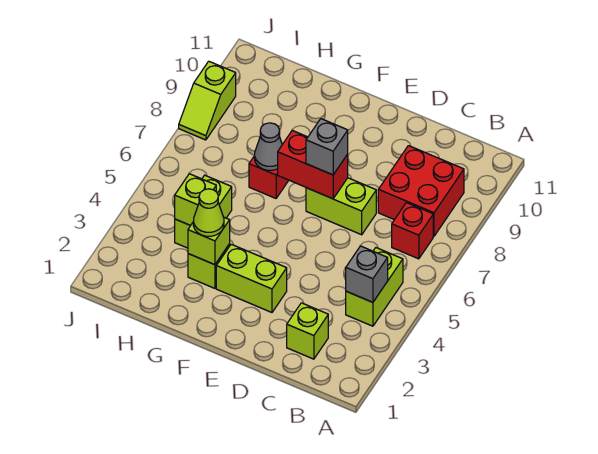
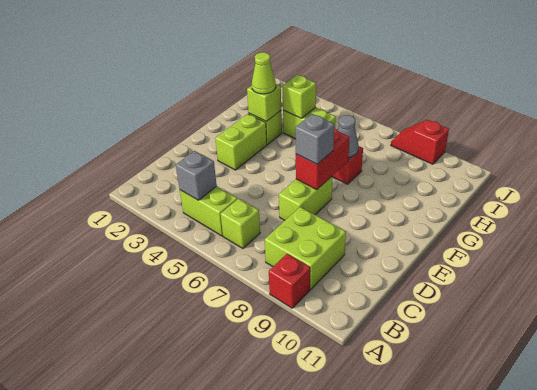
red 1x1 brick [392,203,433,259] -> red 1x1 brick moved to [269,254,310,308]
red 2x2 brick [378,146,464,236] -> lime 2x2 brick [265,207,346,289]
lime 1x1 brick [287,303,328,359] -> lime 1x1 brick moved to [221,199,260,248]
lime 1x2 slope [179,61,236,140] -> red 1x2 slope [391,120,449,164]

